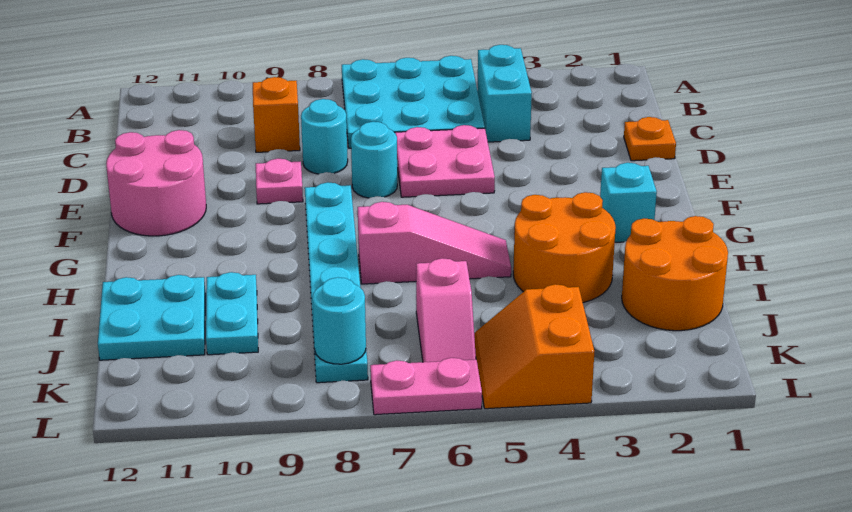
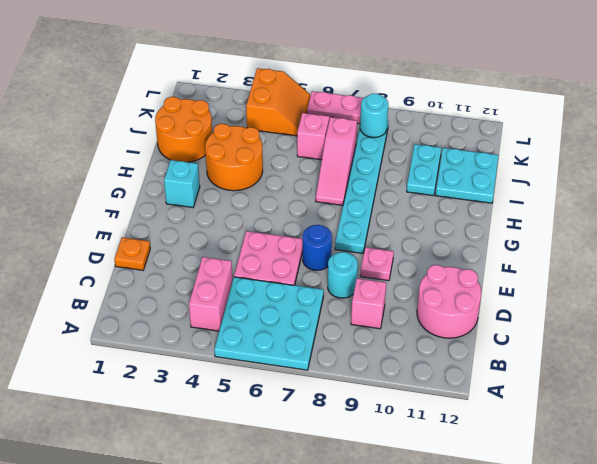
cyan 1x2 brick [477,45,532,142] -> pink 1x2 brick [189,257,233,331]
orange 1x1 brick [253,77,300,152] -> pink 1x1 brick [351,278,386,329]
cyan 1x1 round brick [351,122,397,198] -> blue 1x1 round brick [303,225,332,270]
pink 2x2 round brick [106,130,206,236] -> pink 2x2 round brick moved to [417,265,481,338]
pink 1x3 slope [358,202,511,284] -> pink 1x3 slope turned to [316,117,357,205]

